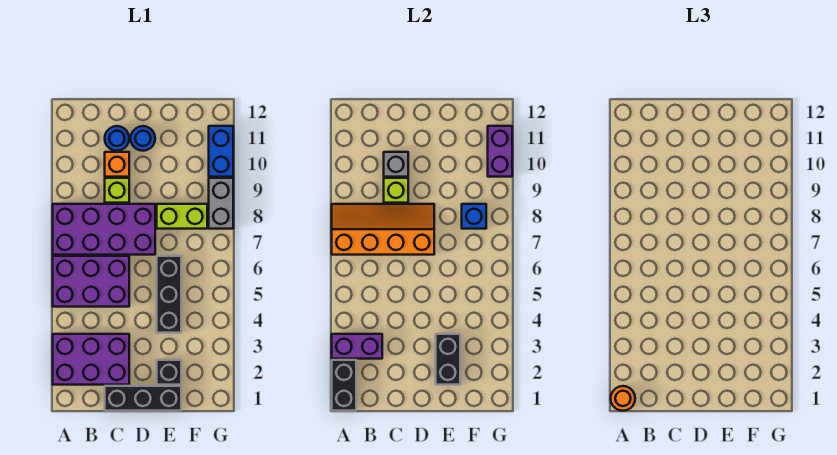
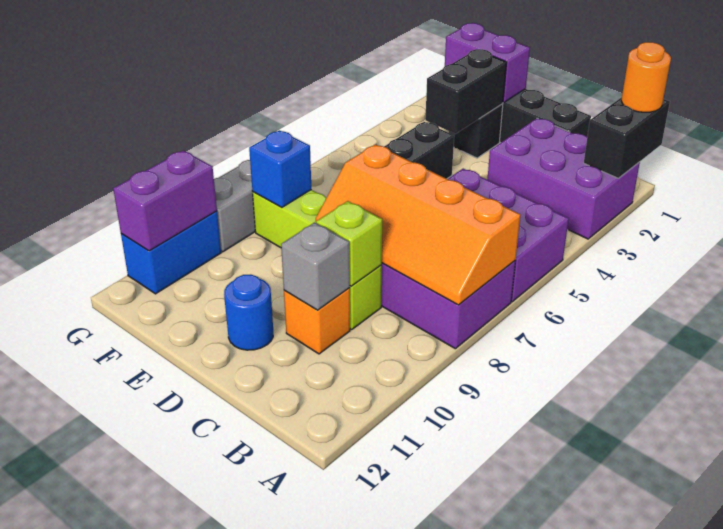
purple 1x2 brick [332,334,382,359] -> purple 1x2 brick moved to [445,23,530,102]
blue 1x1 round brick [105,126,129,151] -> none

